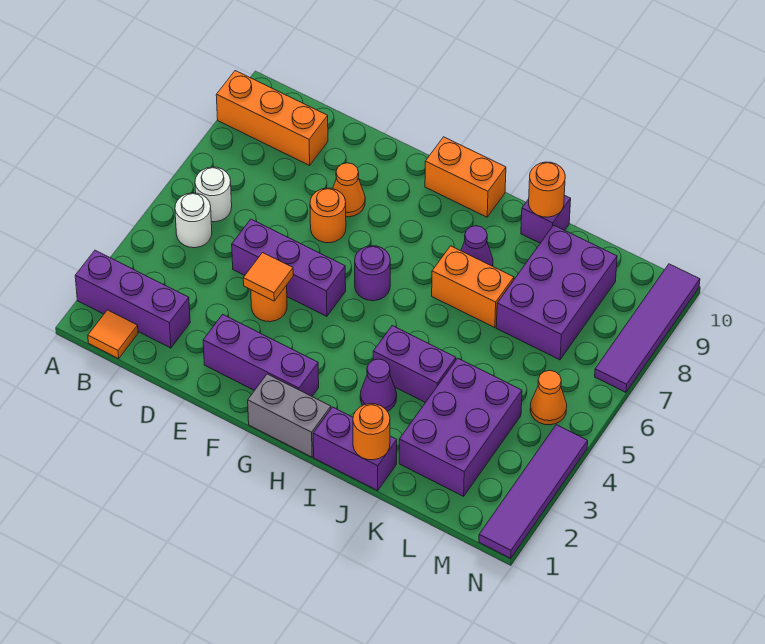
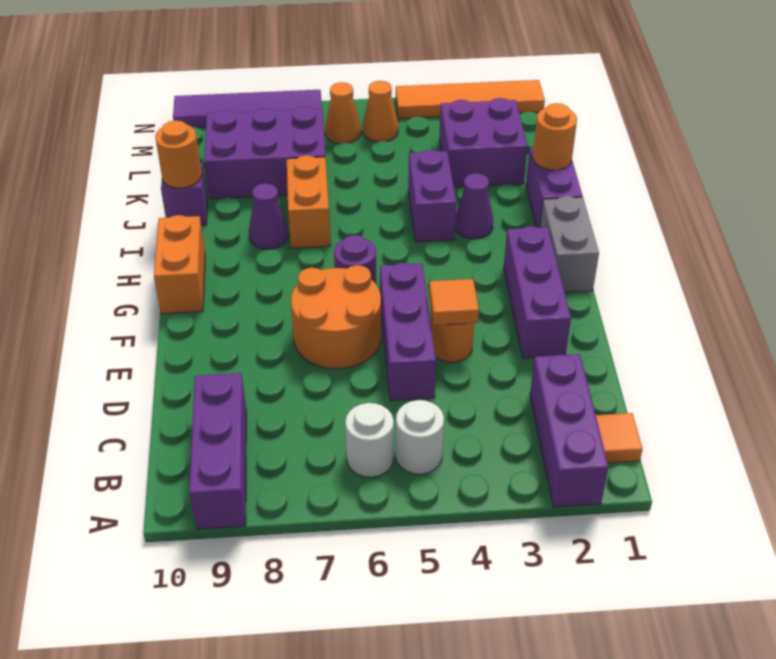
orange 1x3 brick [216,71,328,165] -> purple 1x3 brick [189,373,246,529]
orange 1x1 round brick [310,188,346,243] -> orange 2x2 round brick [291,265,381,369]
orange 1x1 cone [333,163,365,217] -> orange 1x1 cone moved to [325,82,361,144]
purple 2x3 brick [399,358,522,496] -> purple 2x2 brick [439,98,528,187]
purple 1x4 tile [479,425,588,558] -> orange 1x4 tile [396,80,545,119]

